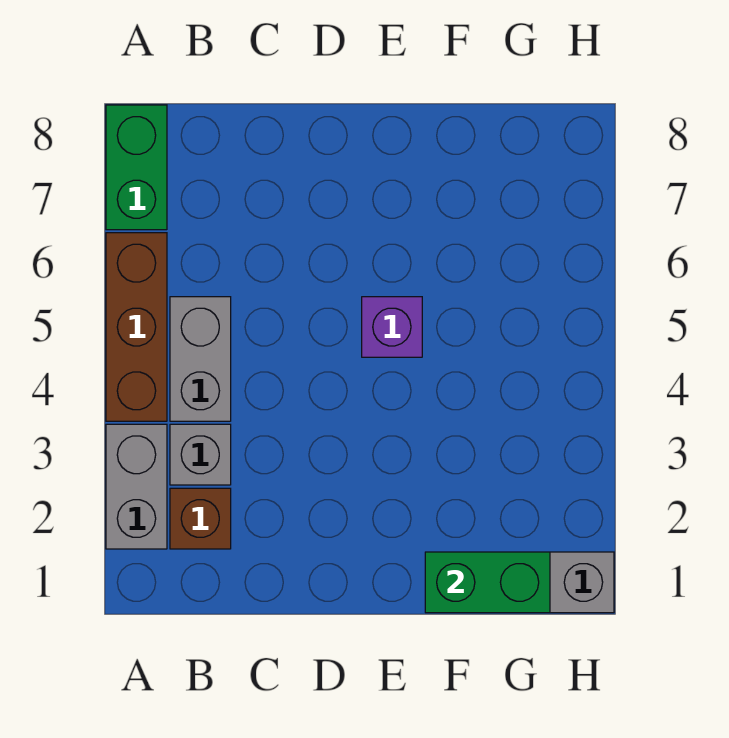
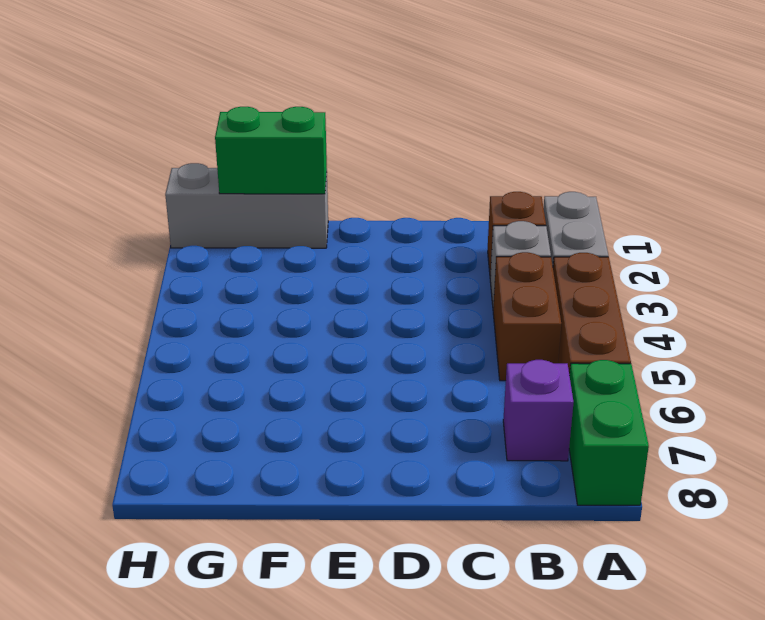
grey 1x2 brick [170,297,231,421] -> brown 1x2 brick [493,252,561,381]
purple 1x1 brick [362,297,422,357] -> purple 1x1 brick moved to [503,360,574,461]

